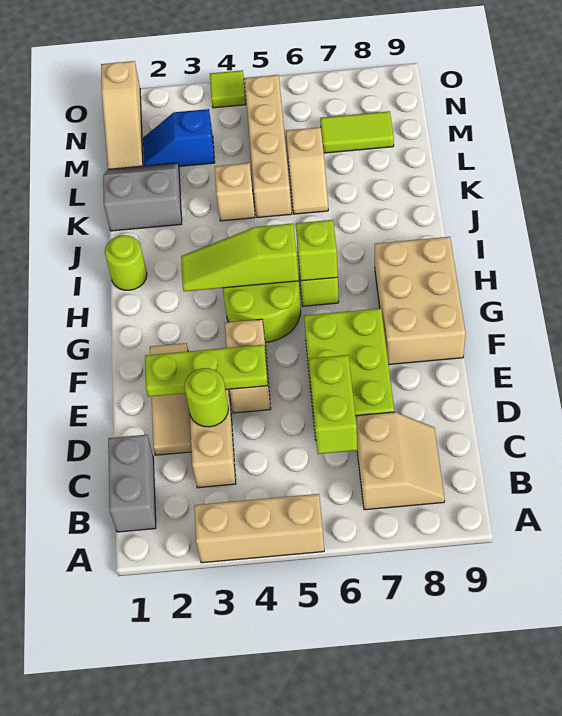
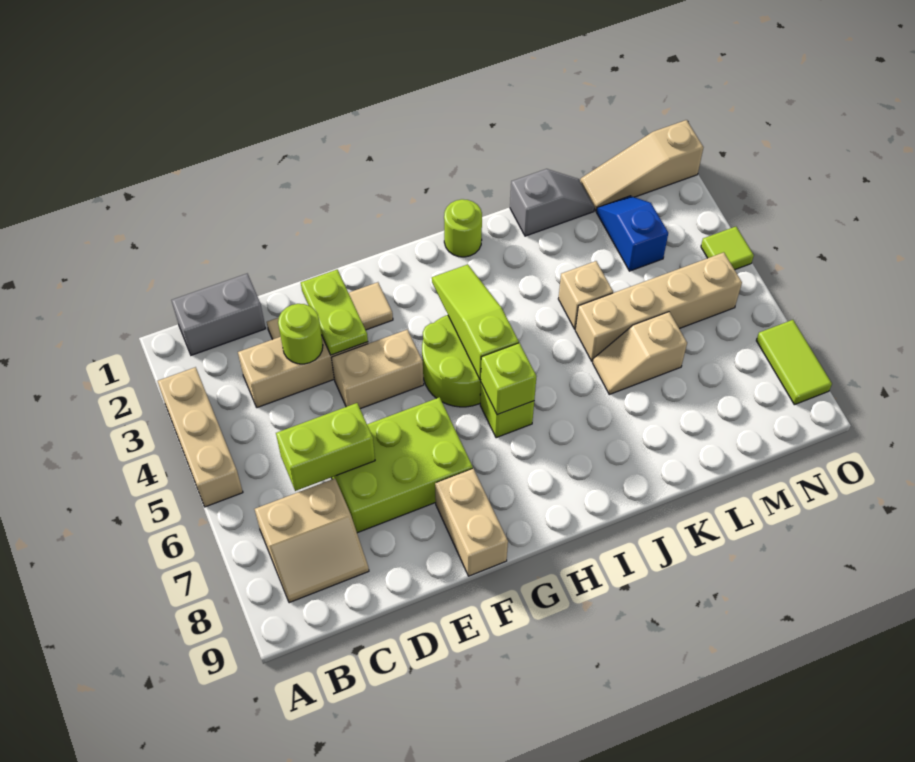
lime 1x3 plate [145,345,268,397] -> lime 1x2 plate [301,270,368,355]
tan 2x3 brick [375,237,466,365] -> tan 1x2 brick [435,469,508,576]
grey 2x2 slope [103,163,182,231] -> grey 1x2 slope [510,169,594,236]
lime 1x2 tile [320,111,394,153] -> lime 1x2 tile moved to [756,320,832,405]

